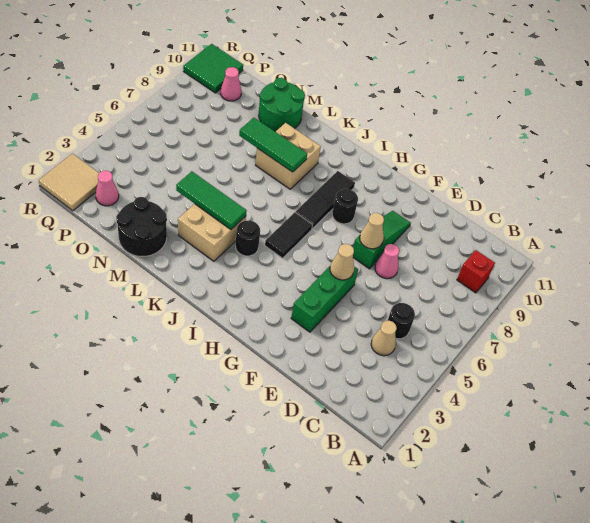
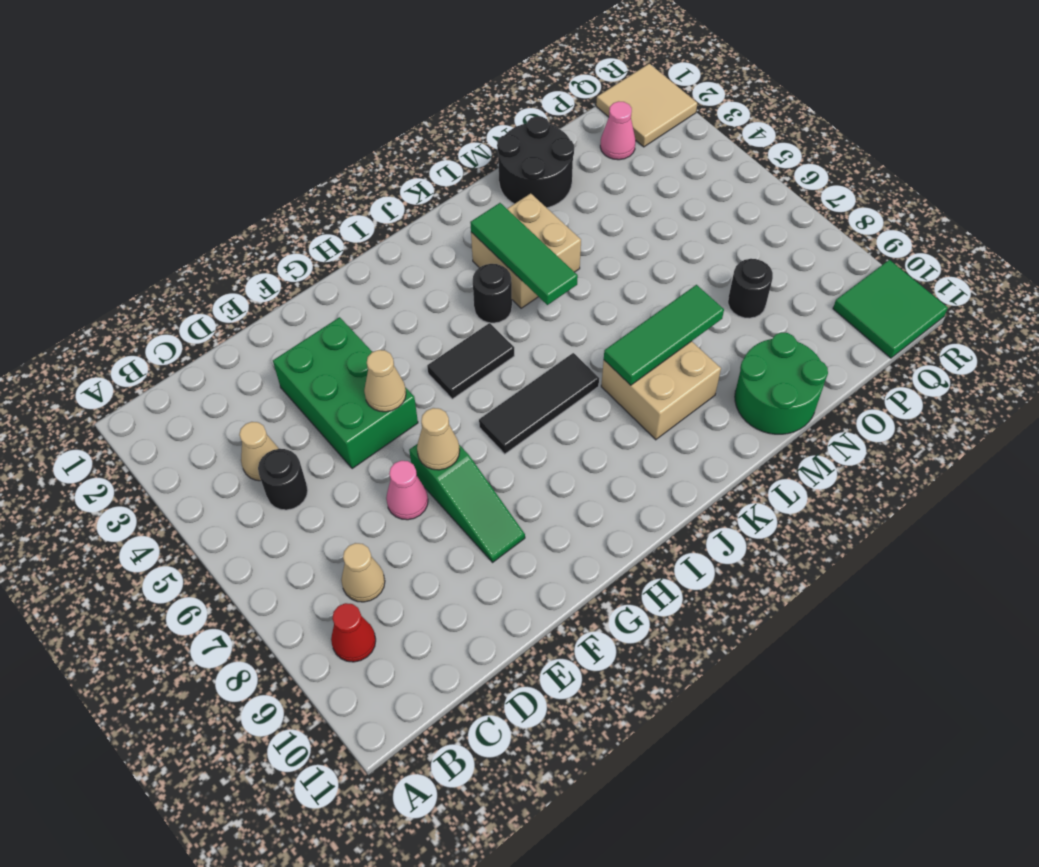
red 1x1 brick [457,250,495,293] -> red 1x1 cone [331,603,376,662]
none -> tan 1x1 cone [341,543,385,602]
green 1x3 brick [291,265,358,332] -> green 2x3 brick [273,317,418,469]
black 1x1 round brick [332,189,358,224] -> black 1x1 round brick moved to [728,259,773,318]
black 1x2 tile [265,212,313,258] -> black 1x2 tile turned to [427,323,514,399]
black 1x3 tile [296,171,355,229] -> black 1x3 tile turned to [479,353,599,454]
green 1x3 tile [176,171,247,230] -> green 1x3 tile turned to [470,203,578,305]
pink 1x1 cone [221,67,241,101] -> none

